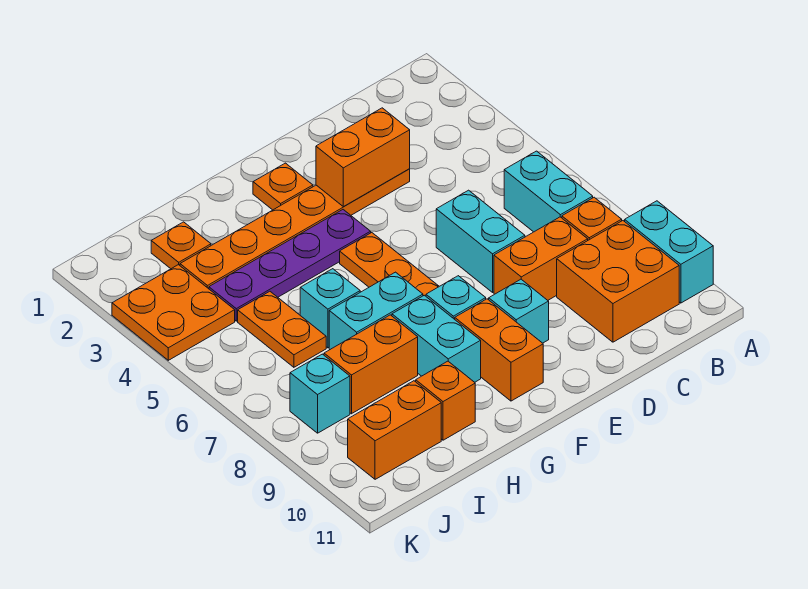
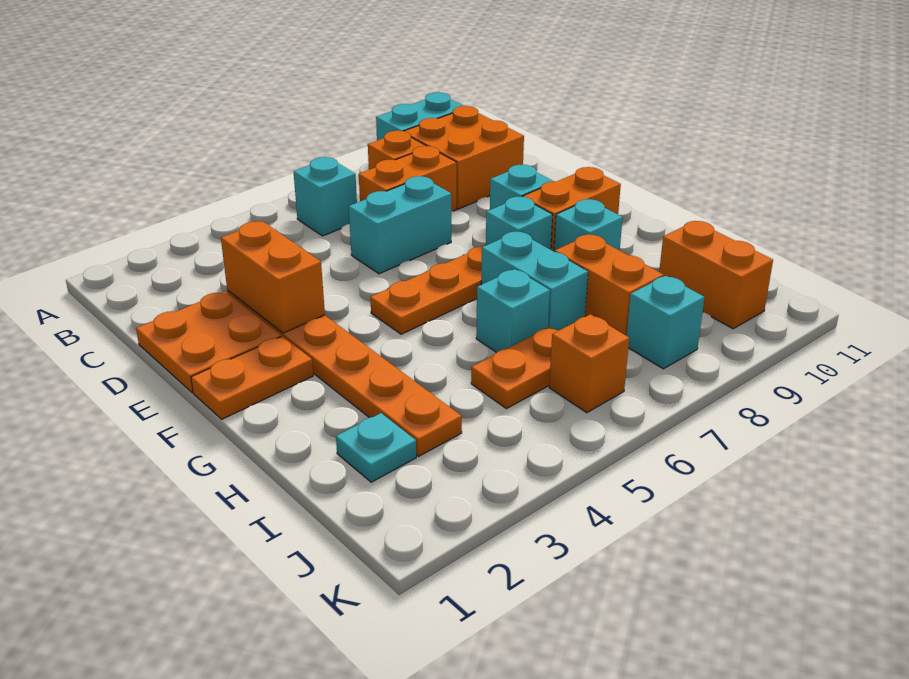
cyan 1x2 brick [504,151,593,232] -> cyan 1x1 brick [293,157,357,236]
orange 1x2 brick [494,217,588,300] -> orange 1x2 brick turned to [359,146,457,211]
orange 1x1 plate [253,163,313,210] -> orange 1x2 plate [191,336,313,419]
purple 1x4 plate [209,210,371,321] -> none
cyan 1x2 brick [392,295,481,382] -> cyan 1x1 brick [554,199,623,252]
orange 1x1 brick [416,361,475,440] -> orange 1x1 brick moved to [549,314,629,413]
orange 1x1 plate [151,222,211,269] -> cyan 1x1 plate [336,413,416,482]
orange 2x2 plate [112,265,235,360] -> orange 2x2 plate moved to [136,291,281,393]

